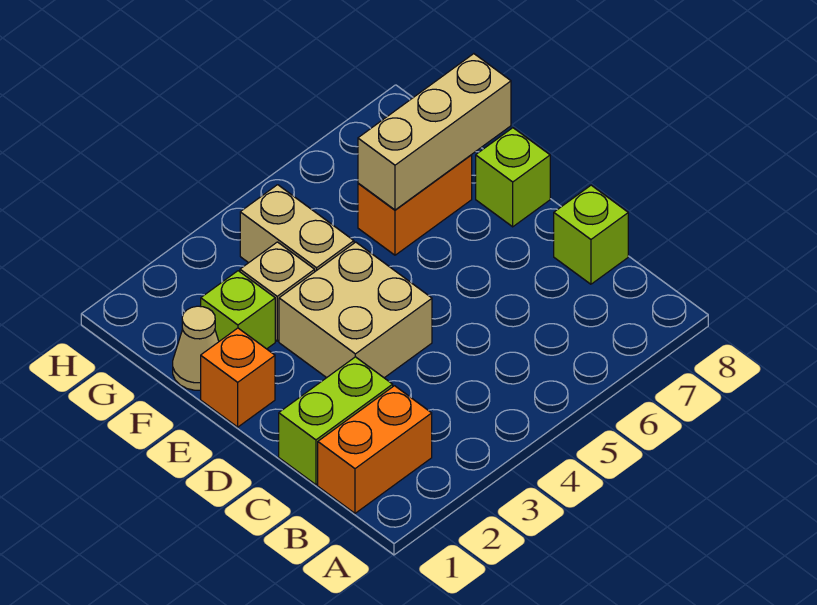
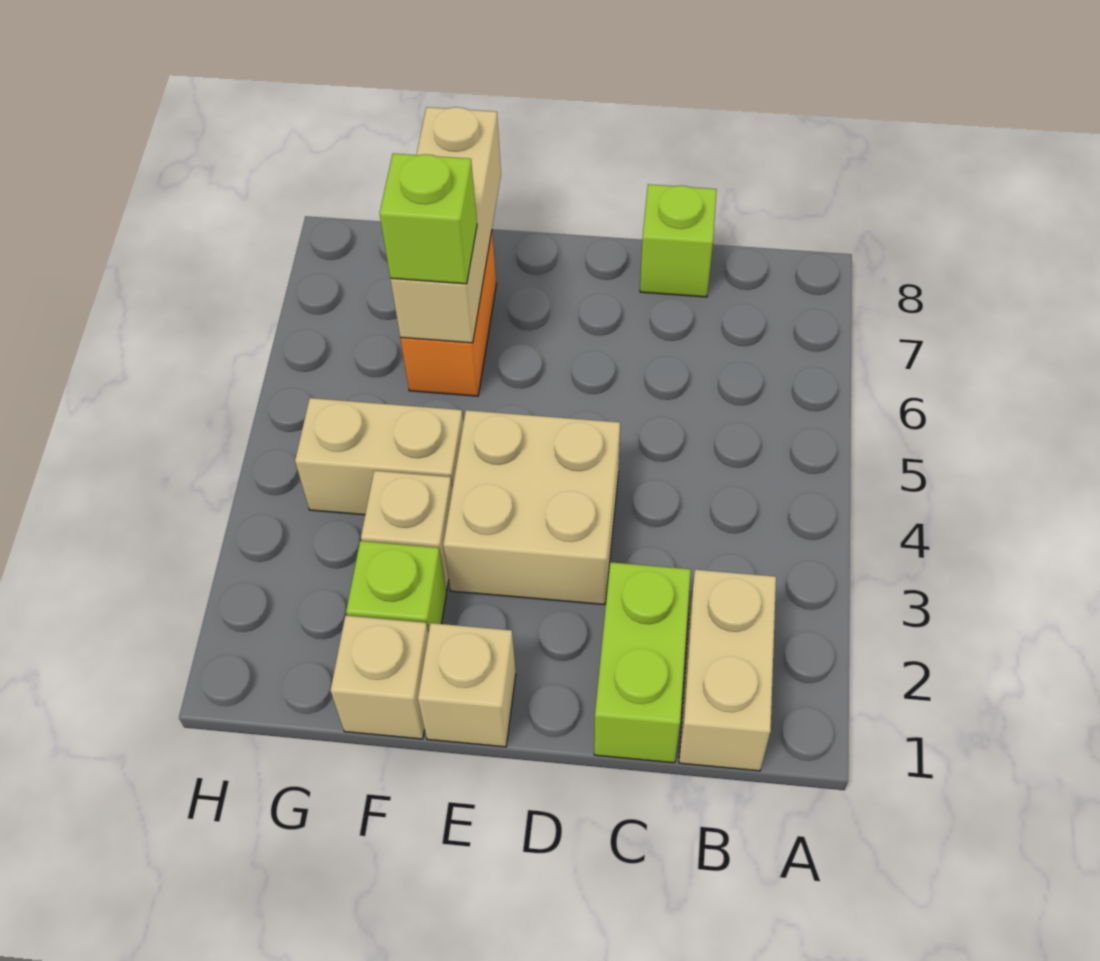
orange 1x2 brick [318,386,432,513] -> tan 1x2 brick [679,570,776,771]
orange 1x1 brick [201,328,275,427] -> tan 1x1 brick [418,623,516,747]
lime 1x1 brick [476,128,550,227] -> lime 1x1 brick moved to [380,153,477,284]
tan 1x1 cone [173,306,219,390] -> tan 1x1 brick [330,616,428,739]

